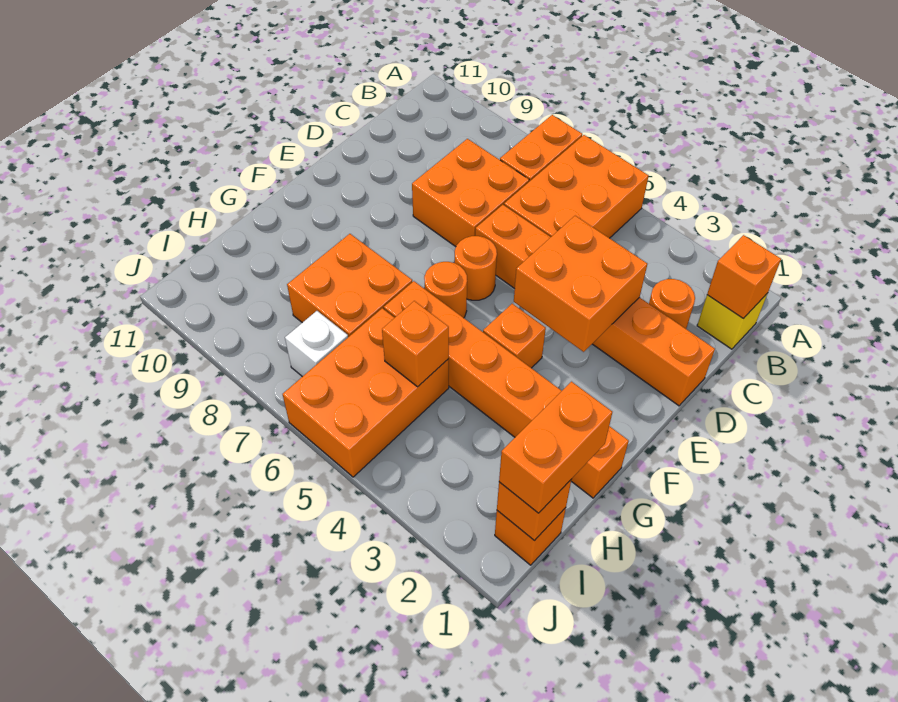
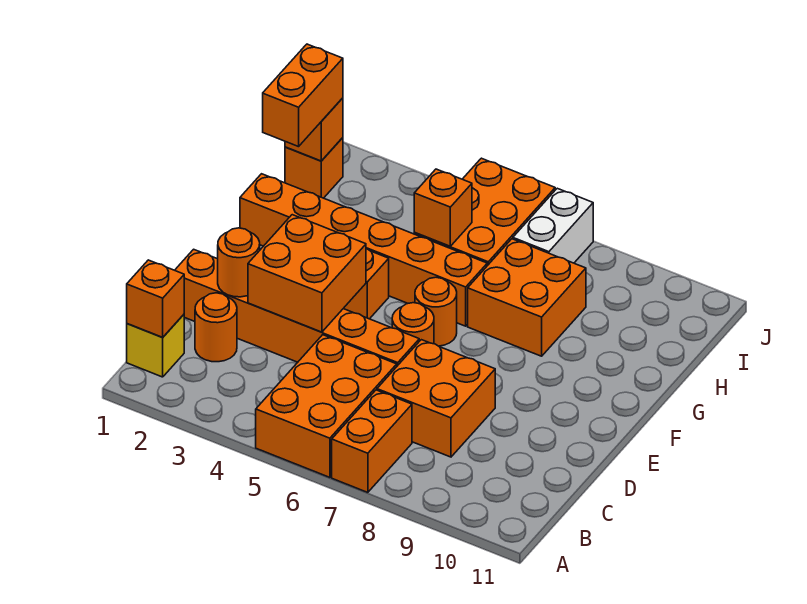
none -> orange 1x1 round brick [218,228,260,297]
white 1x1 brick [285,311,348,377] -> white 1x2 brick [513,188,593,263]

